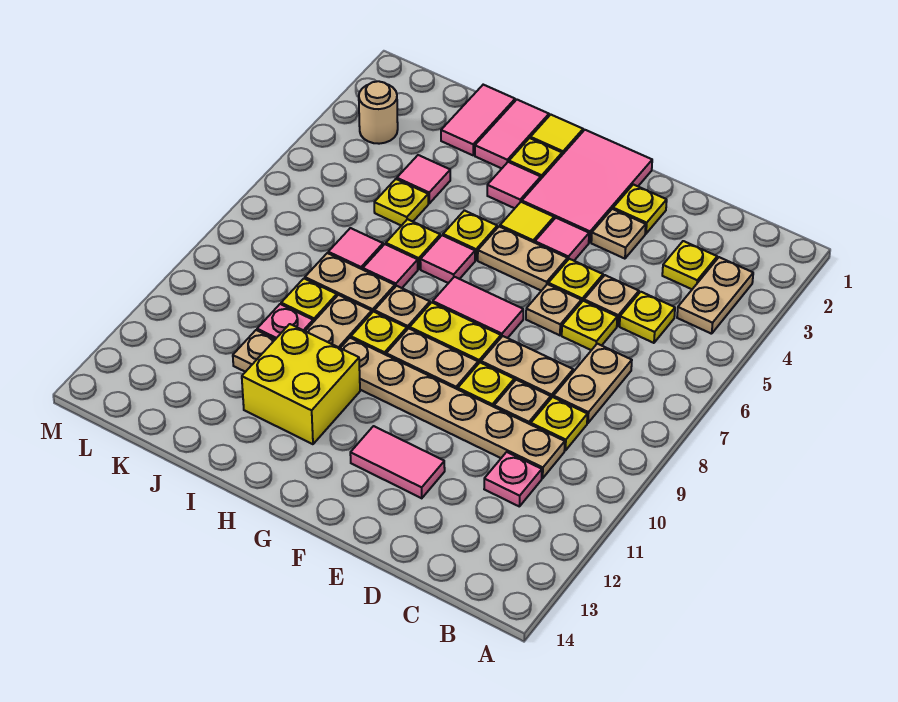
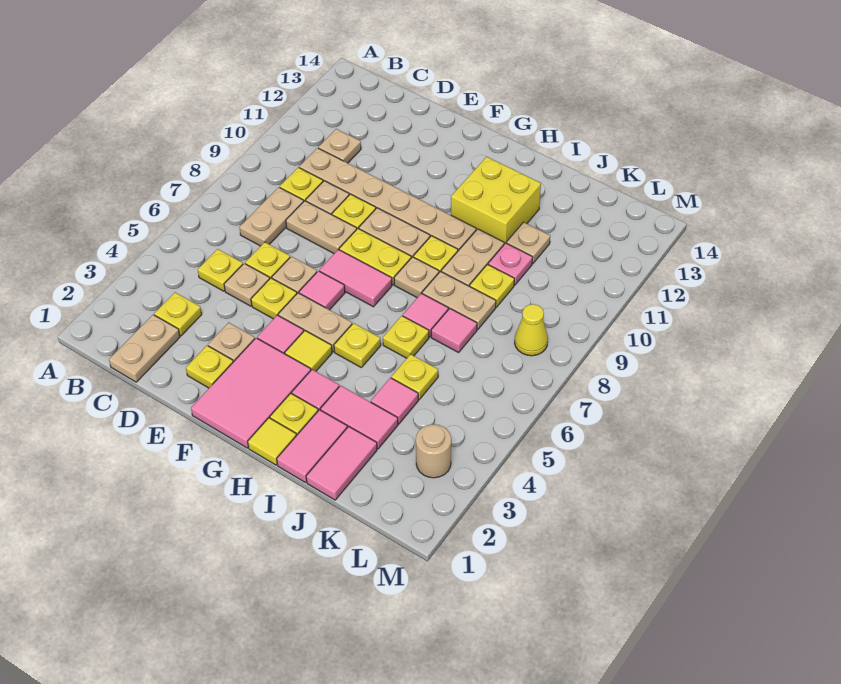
tan 1x2 plate [677,257,753,334] -> tan 1x2 plate moved to [109,315,180,382]
pink 1x1 plate [484,452,542,506] -> tan 1x1 plate [318,129,361,163]
pink 1x2 tile [350,426,445,498] -> pink 1x2 tile moved to [321,386,398,449]
pink 1x1 tile [420,235,475,283] -> pink 1x1 tile moved to [299,271,345,310]
none -> yellow 1x1 cone [515,304,548,356]

